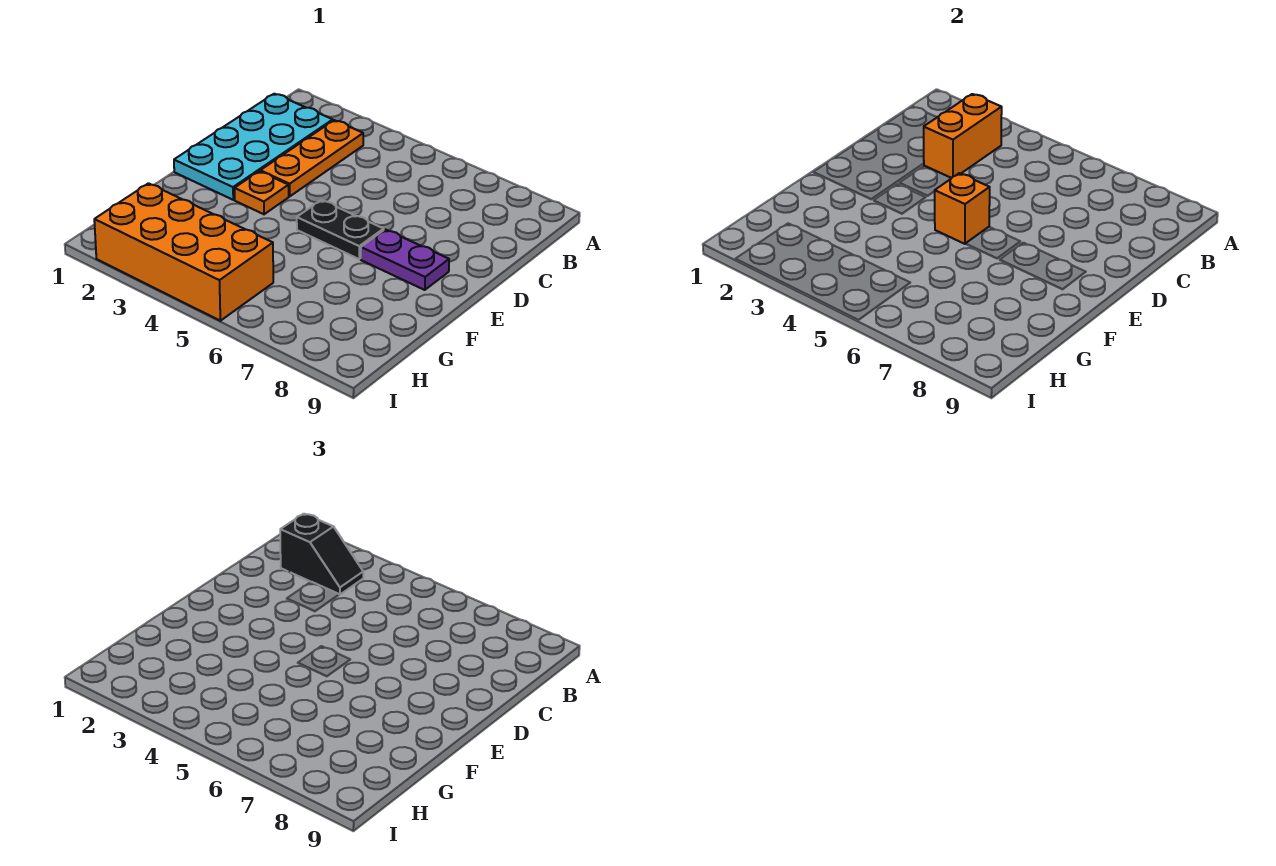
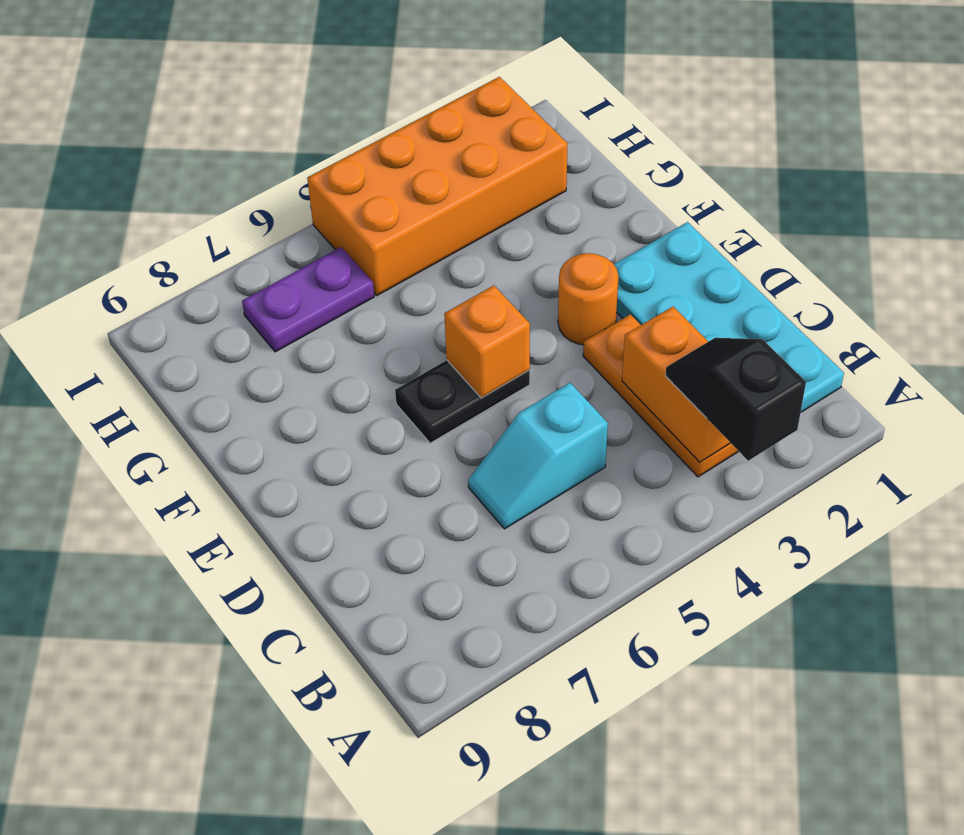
black 1x2 slope [280,514,363,595] -> black 1x2 slope turned to [665,338,806,461]
none -> cyan 1x2 slope [468,383,608,529]
orange 1x1 plate [235,171,289,214] -> orange 1x1 round brick [558,253,618,345]
purple 1x2 plate [361,229,449,290] -> purple 1x2 plate moved to [242,247,374,352]

